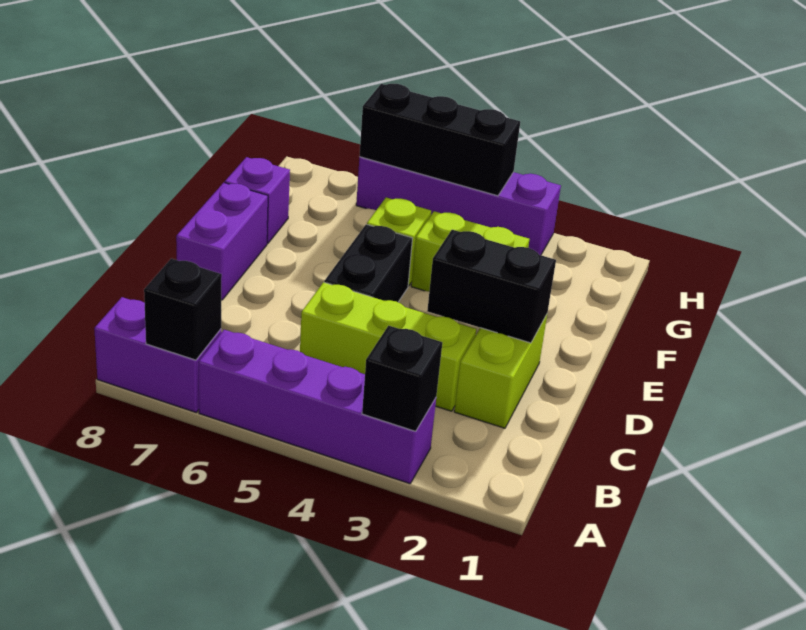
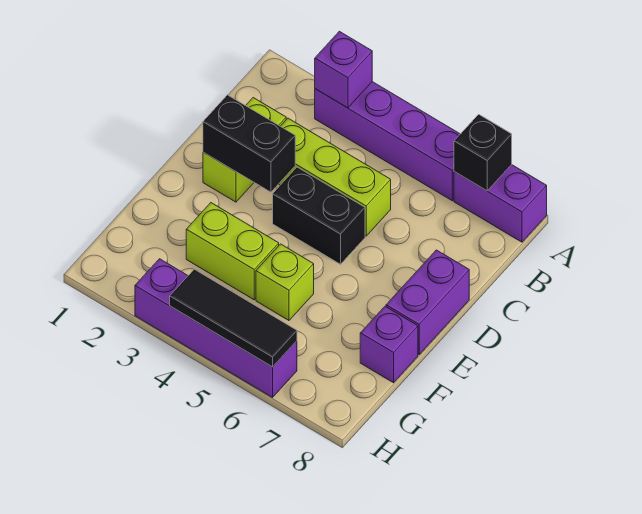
black 1x1 brick [362,326,442,431] -> purple 1x1 brick [315,31,372,108]
black 1x2 brick [324,224,412,302] -> black 1x2 brick turned to [273,167,365,264]
black 1x3 brick [359,84,520,196] -> black 1x3 tile [170,269,297,367]

